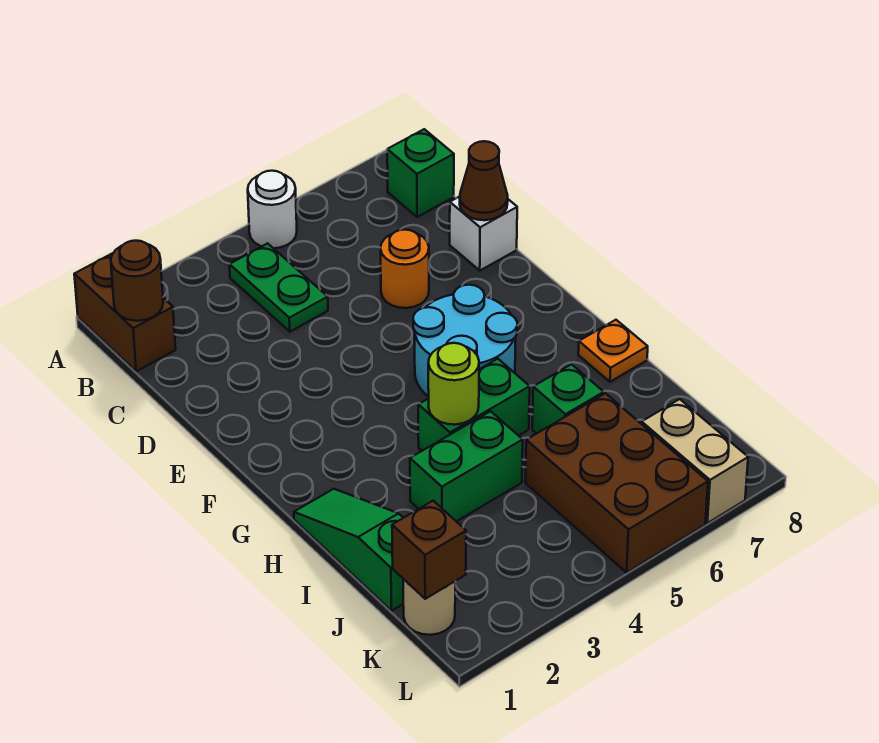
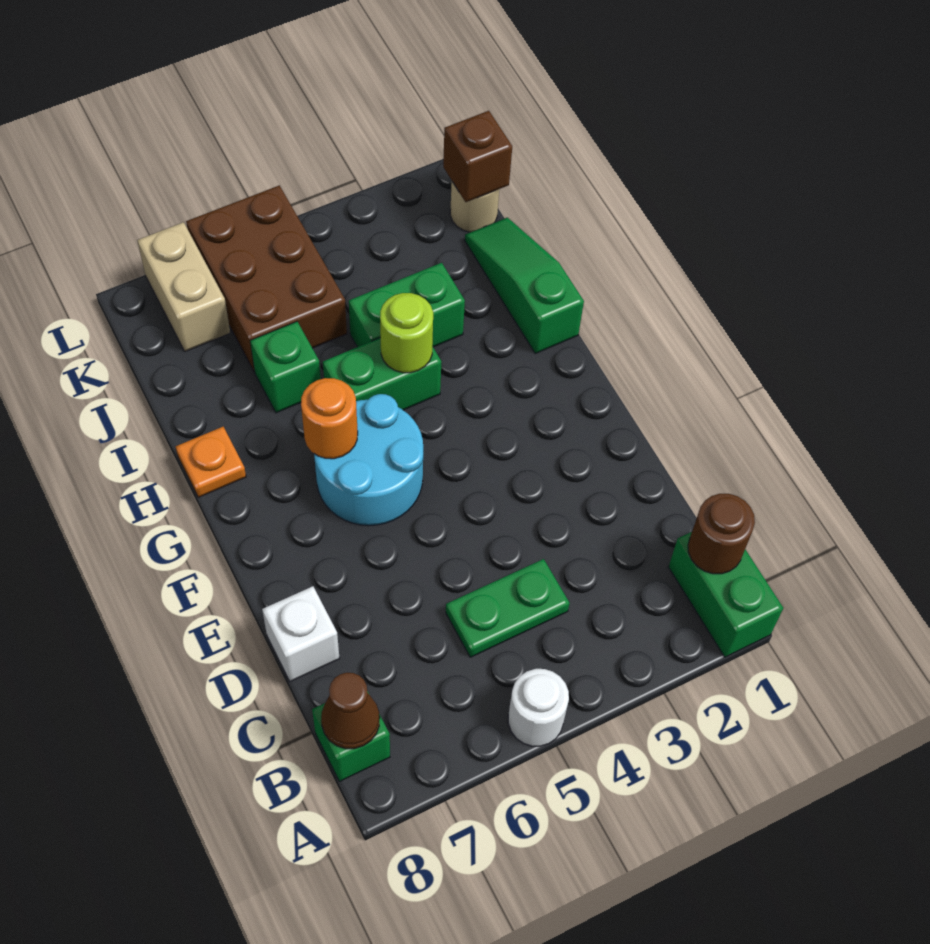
brown 1x2 brick [74,253,176,371] -> green 1x2 brick [669,532,783,657]
green 1x2 plate [229,243,328,332] -> green 1x2 plate turned to [446,559,570,657]
orange 1x1 round brick [381,230,429,308] -> orange 1x1 round brick moved to [301,378,358,459]
brown 1x1 cone [460,141,508,220] -> brown 1x1 cone moved to [321,673,380,749]
green 1x3 slope [294,489,403,611] -> green 1x3 slope turned to [465,217,584,354]

